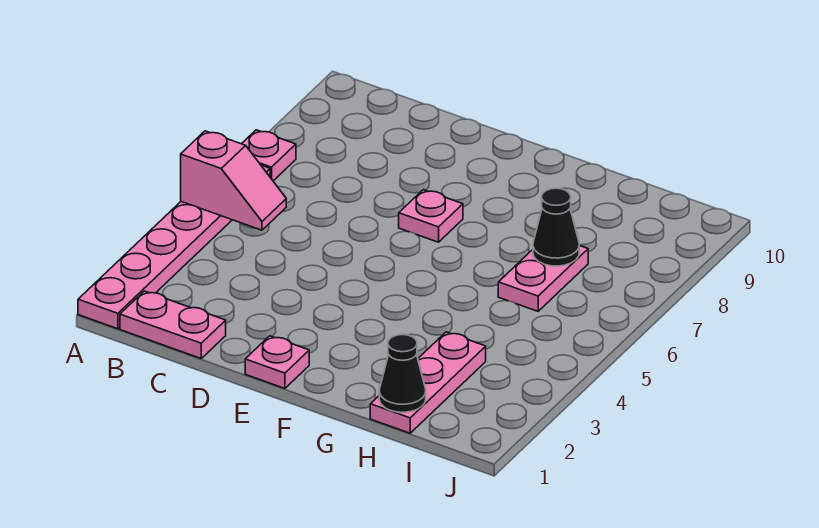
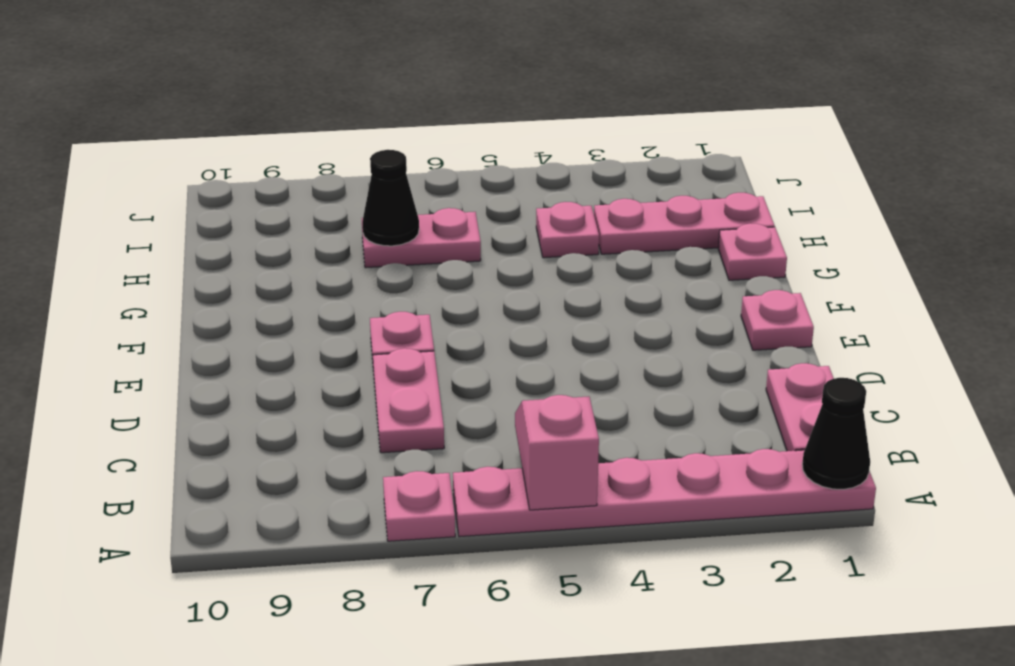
none -> pink 1x2 plate [373,348,444,453]
none -> pink 1x1 plate [718,223,787,280]
black 1x1 cone [379,335,426,412] -> black 1x1 cone moved to [802,378,870,489]
none -> pink 1x1 plate [536,202,599,258]

